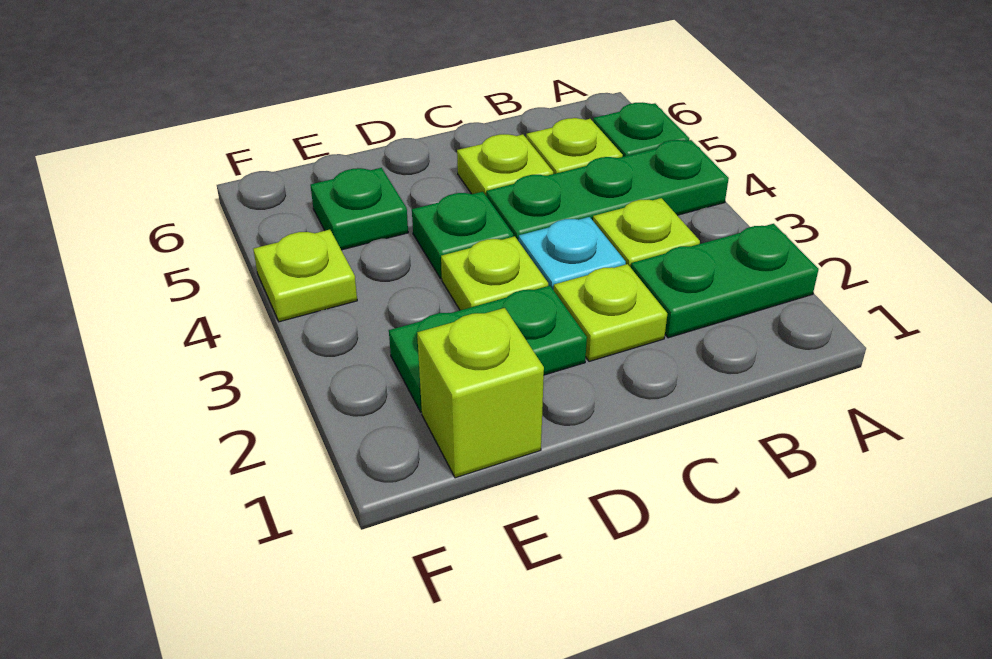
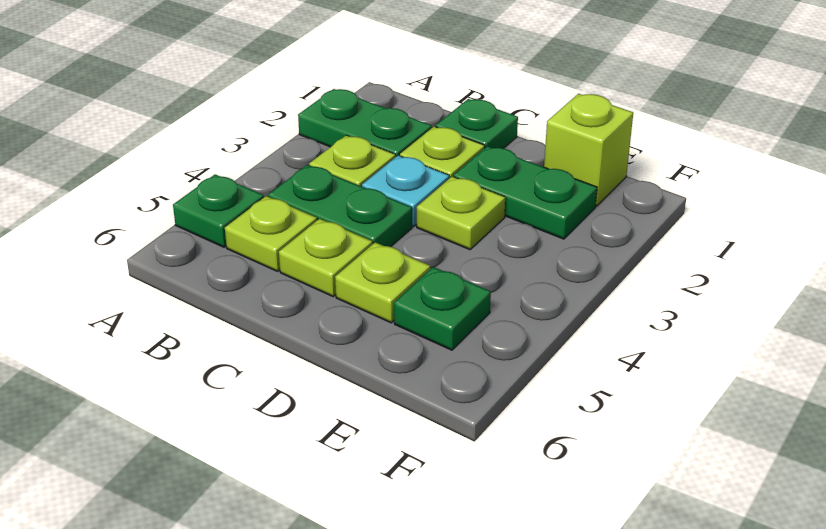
green 1x3 plate [486,140,729,240] -> green 1x2 plate [268,165,412,247]
green 1x1 plate [412,192,513,279] -> green 1x1 plate moved to [436,99,518,148]
lime 1x1 plate [253,230,357,322] -> lime 1x1 plate moved to [335,242,430,323]

